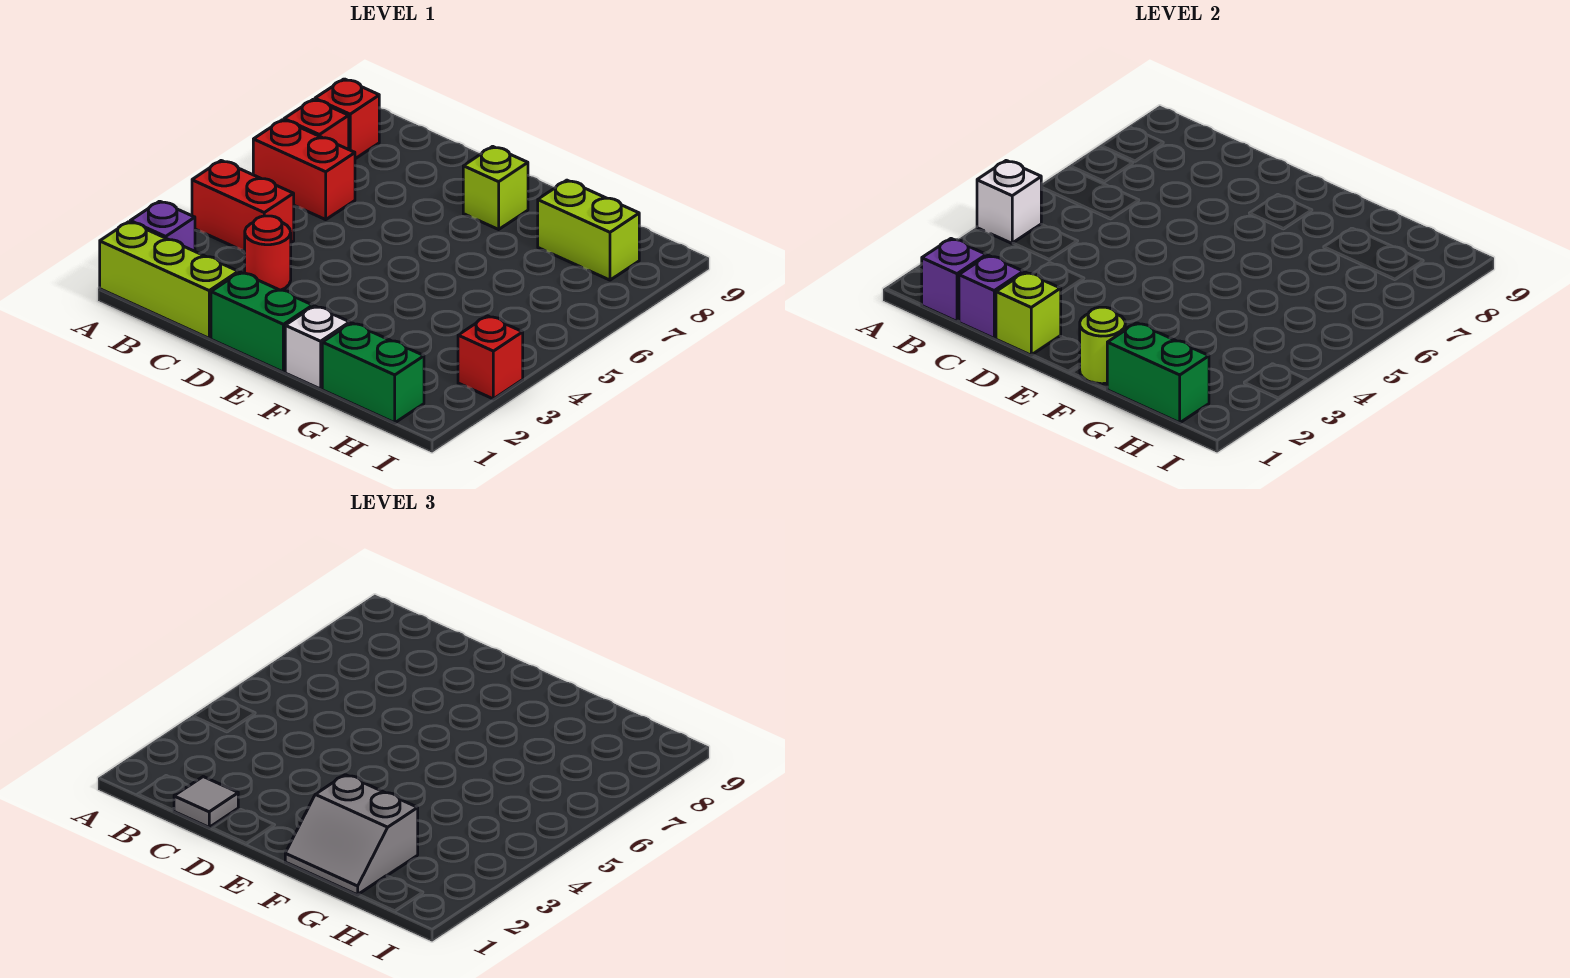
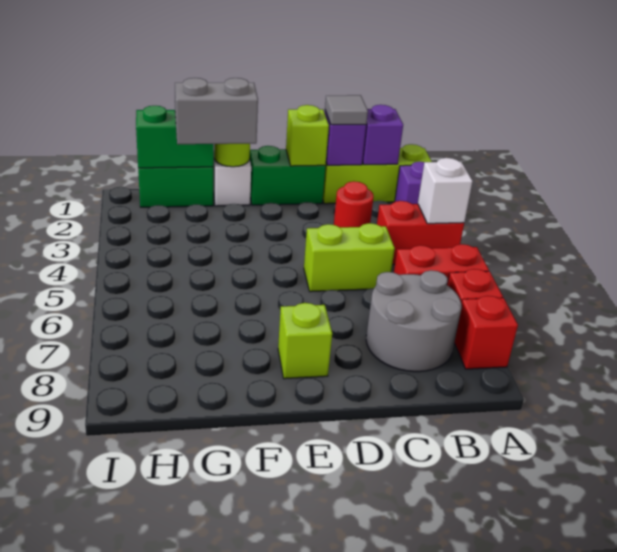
none -> grey 2x2 round brick [366,270,462,372]
lime 1x2 brick [538,180,639,280] -> lime 1x2 brick moved to [304,223,395,292]
red 1x1 brick [458,316,523,399] -> none

